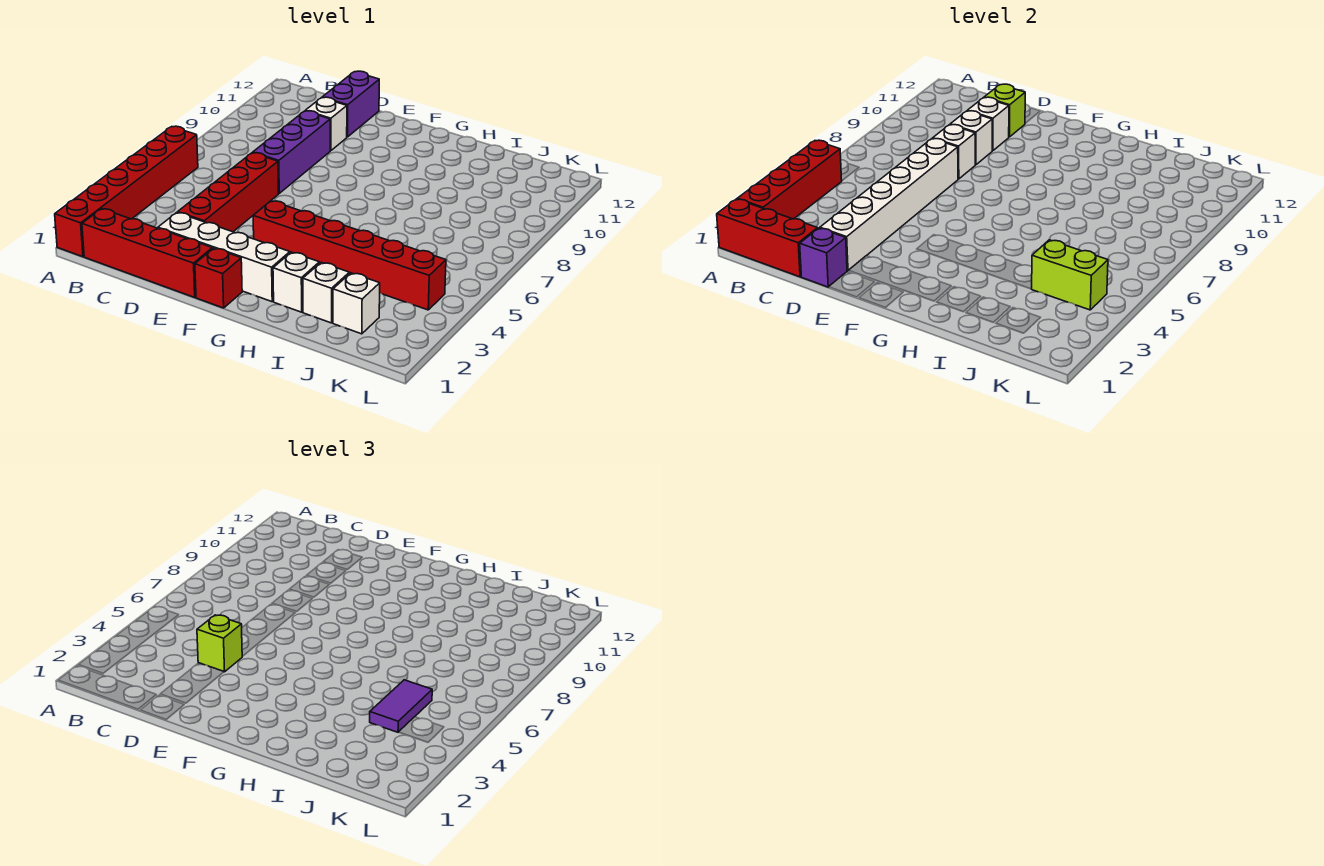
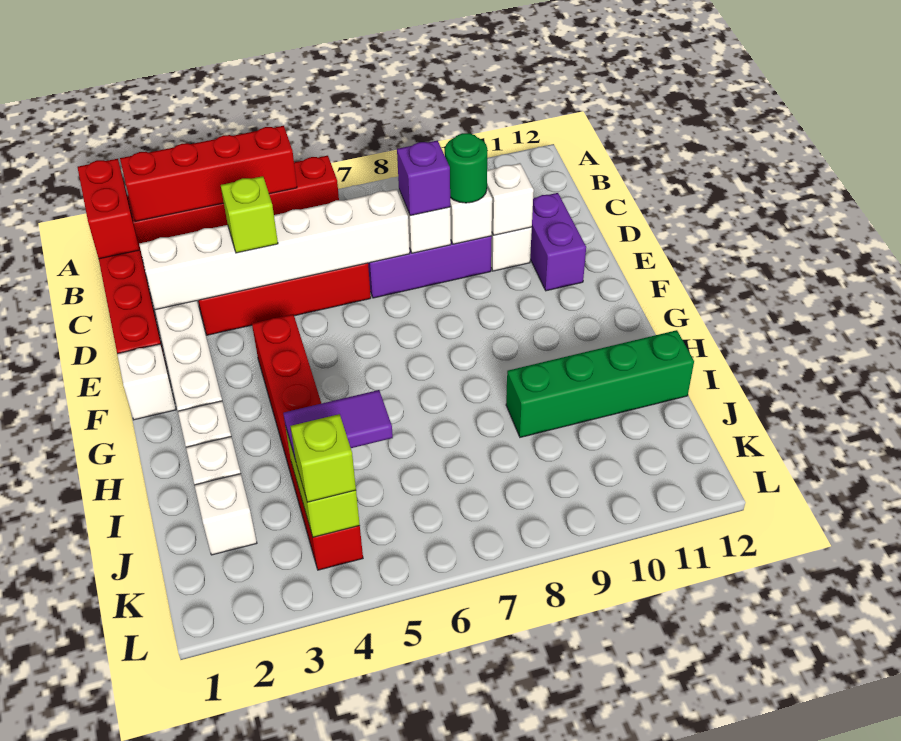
red 1x3 brick [717,199,818,277] -> red 1x2 brick [78,159,139,259]
purple 1x1 brick [800,228,847,287] -> purple 1x1 brick moved to [397,141,450,216]
none -> green 1x1 round brick [445,133,487,203]
purple 1x2 brick [322,71,379,137] -> purple 1x2 brick turned to [530,193,586,291]
lime 1x1 brick [984,84,1025,137] -> lime 1x1 brick moved to [290,414,356,502]
red 1x1 brick [195,248,242,308] -> white 1x1 brick [117,344,176,420]
none -> green 1x4 brick [506,330,694,437]

